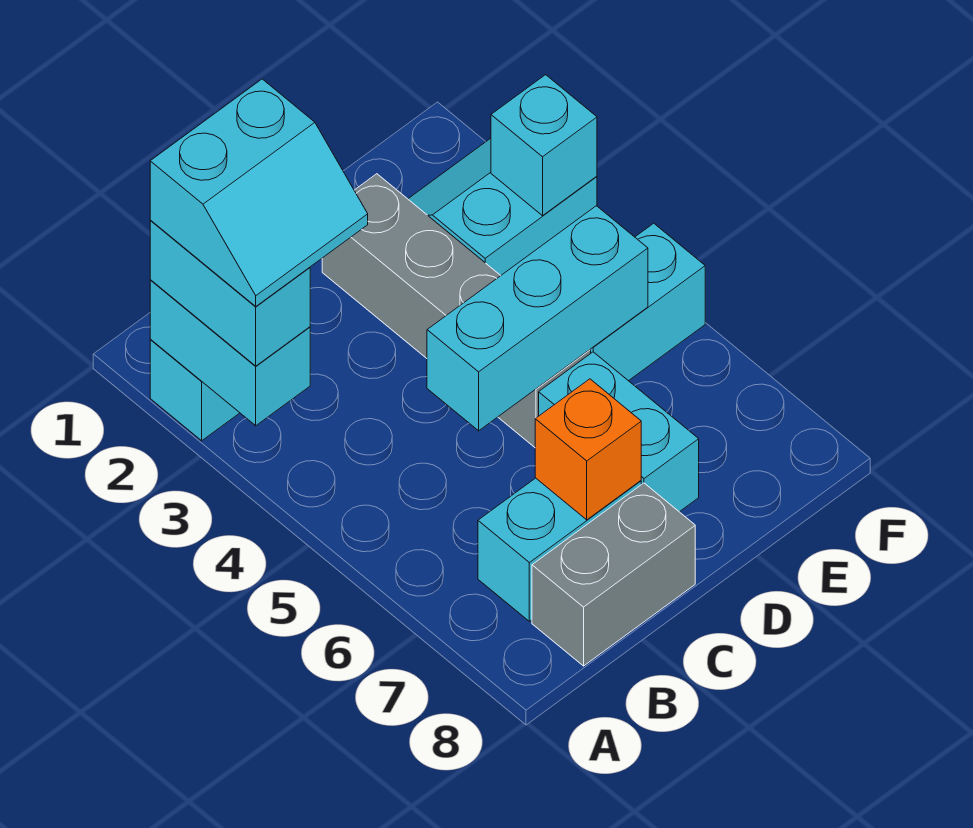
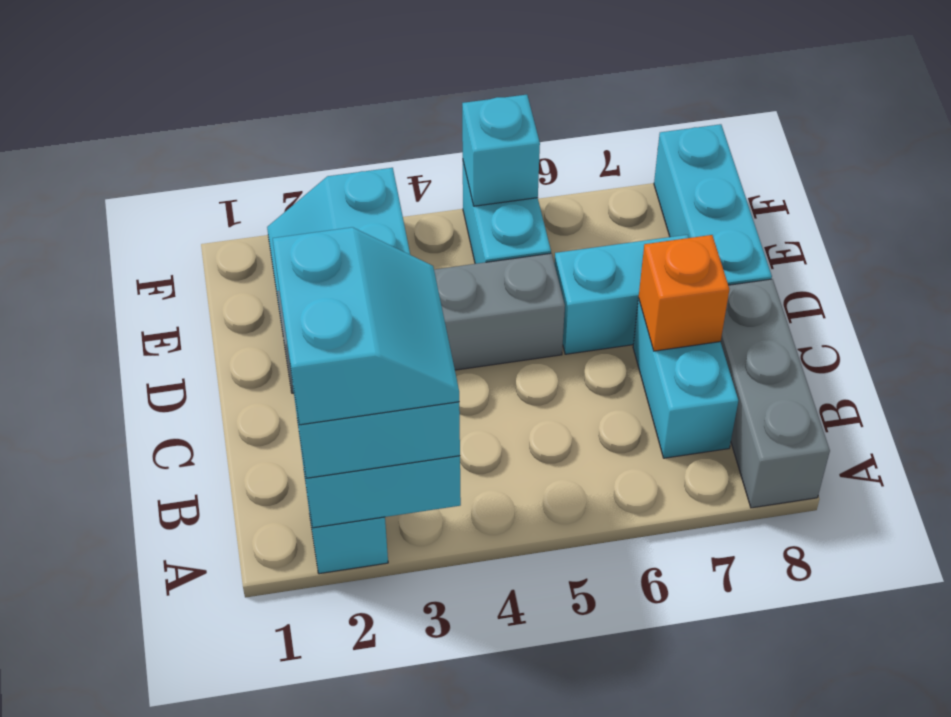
grey 1x2 brick [532,483,695,666] -> grey 1x3 brick [721,279,830,508]
cyan 1x3 brick [427,206,648,431] -> cyan 1x3 brick moved to [654,124,772,285]
cyan 1x1 brick [491,75,597,216] -> cyan 1x1 brick moved to [462,95,540,206]

